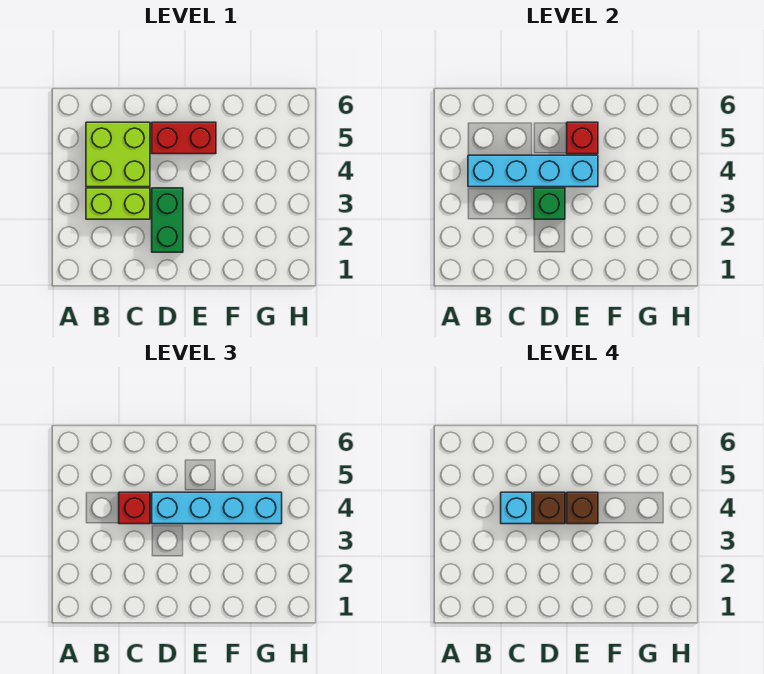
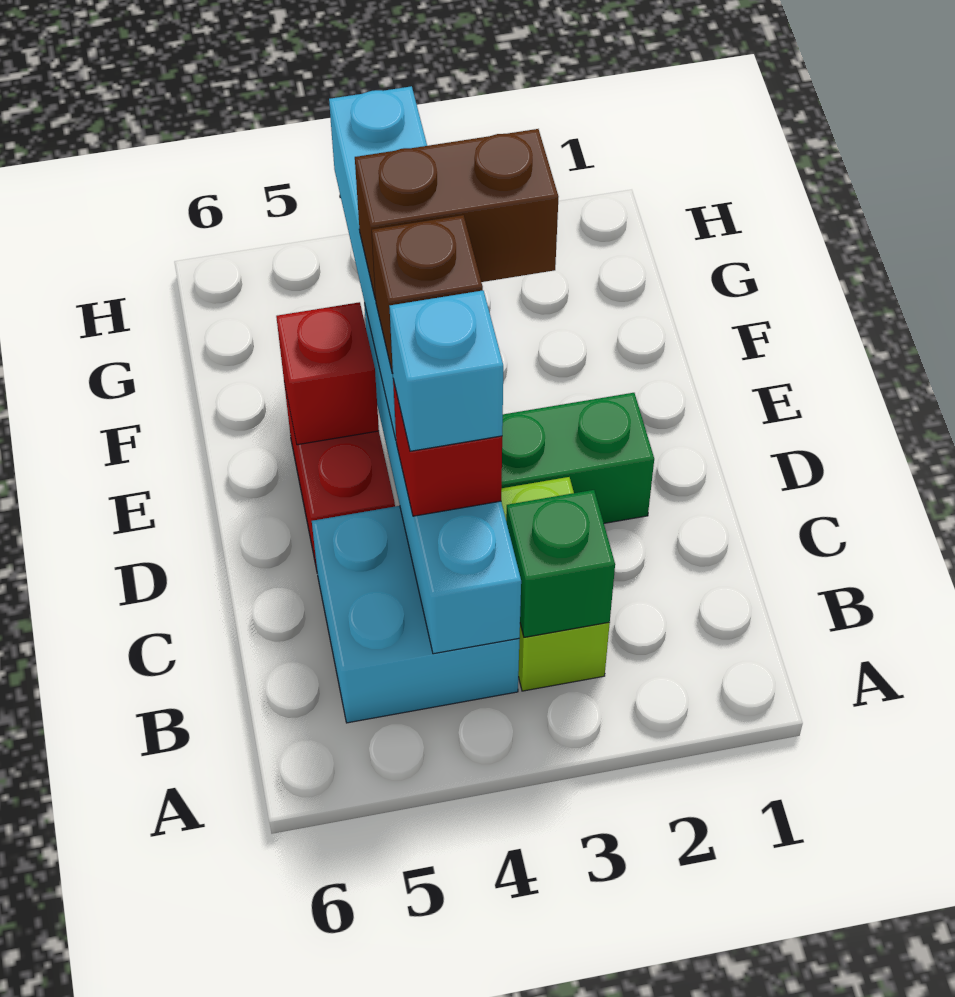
lime 2x2 brick [86,122,150,187] -> cyan 2x2 brick [312,506,519,723]
green 1x1 brick [534,188,565,219] -> green 1x1 brick moved to [506,490,615,637]
brown 1x1 brick [567,492,598,524] -> brown 1x2 brick [355,129,558,299]

